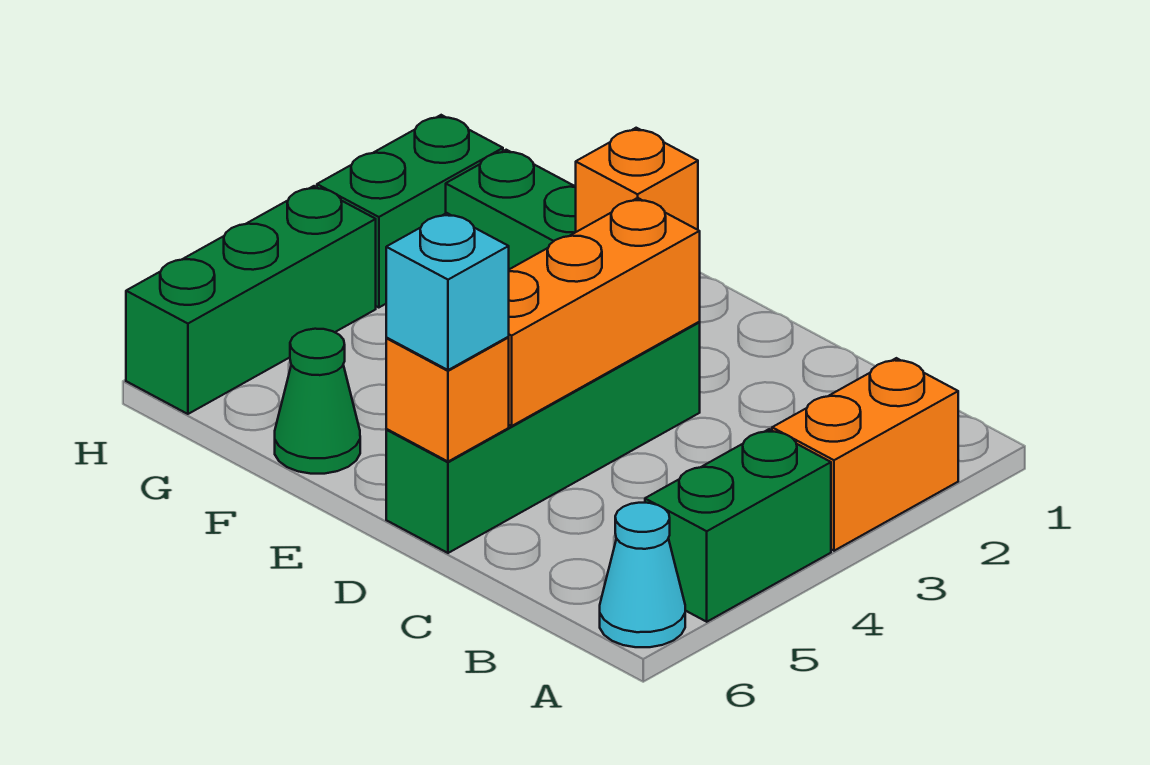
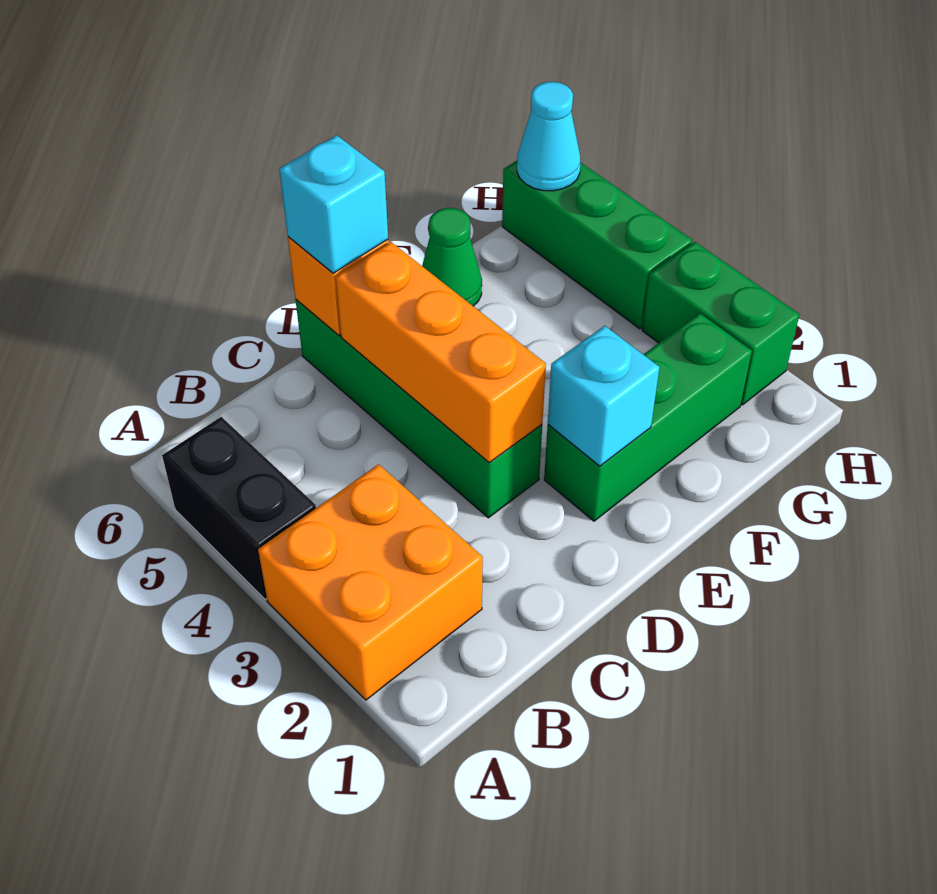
orange 1x2 brick [772,358,958,551] -> orange 2x2 brick [258,464,483,700]
green 1x2 brick [645,429,831,622] -> black 1x2 brick [162,417,316,600]
cyan 1x1 cone [600,503,685,647] -> cyan 1x1 cone moved to [517,82,580,191]
orange 1x1 brick [576,128,698,232] -> cyan 1x1 brick [548,326,659,466]

